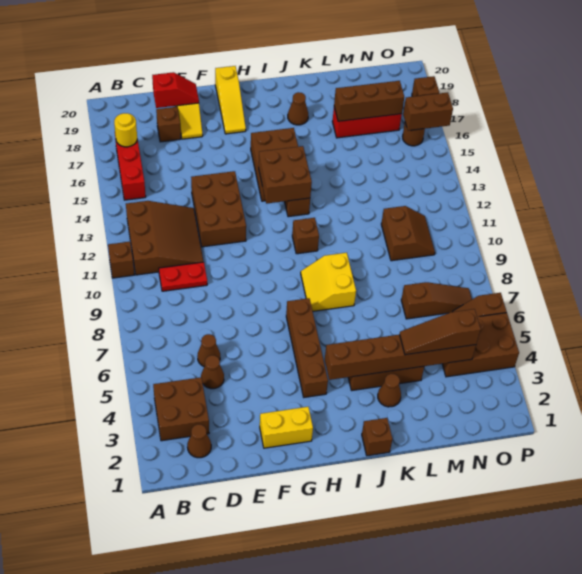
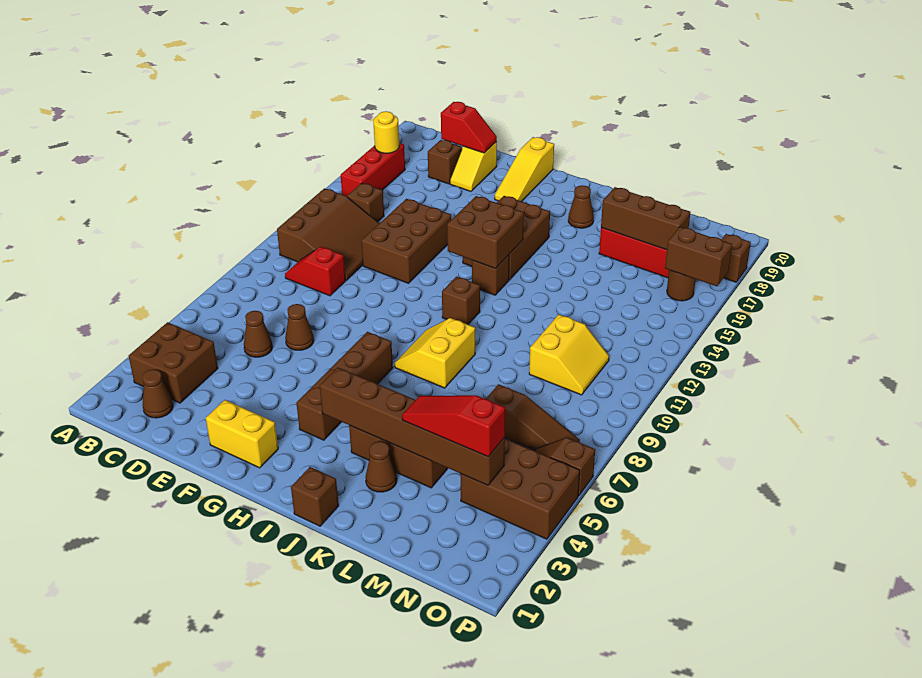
brown 1x1 brick [108,242,134,278] -> brown 1x1 brick moved to [347,183,384,222]
red 1x2 plate [159,262,207,291] -> red 1x2 slope [285,247,345,296]
brown 1x1 cone [201,355,224,389] -> brown 1x1 cone moved to [285,304,314,350]
brown 1x3 slope [400,309,481,355] -> red 1x3 slope [402,395,505,457]
brown 2x2 slope [381,206,435,261] -> yellow 2x2 slope [529,314,609,395]

